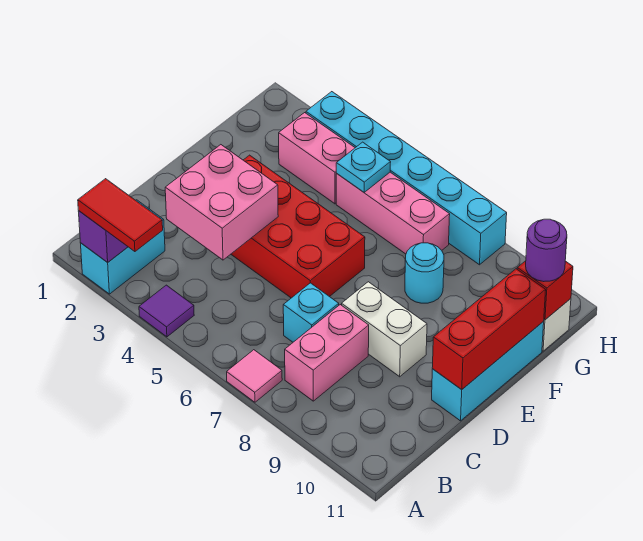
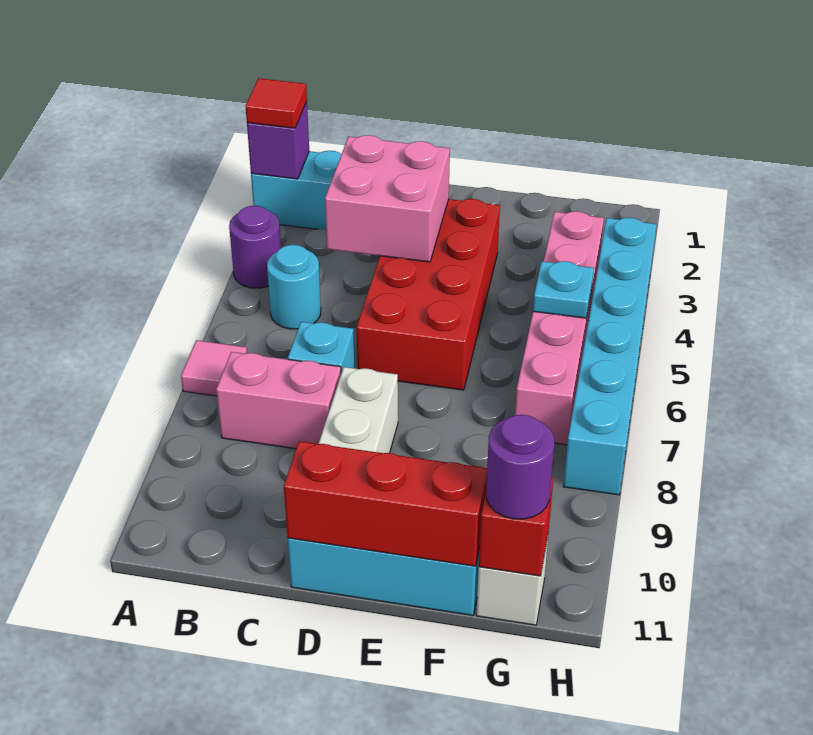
red 1x2 tile [78,179,163,252] -> red 1x1 tile [246,78,307,128]
purple 1x1 tile [139,285,194,337] -> purple 1x1 round brick [229,206,281,288]
cyan 1x1 round brick [405,243,444,303] -> cyan 1x1 round brick moved to [267,245,321,329]

